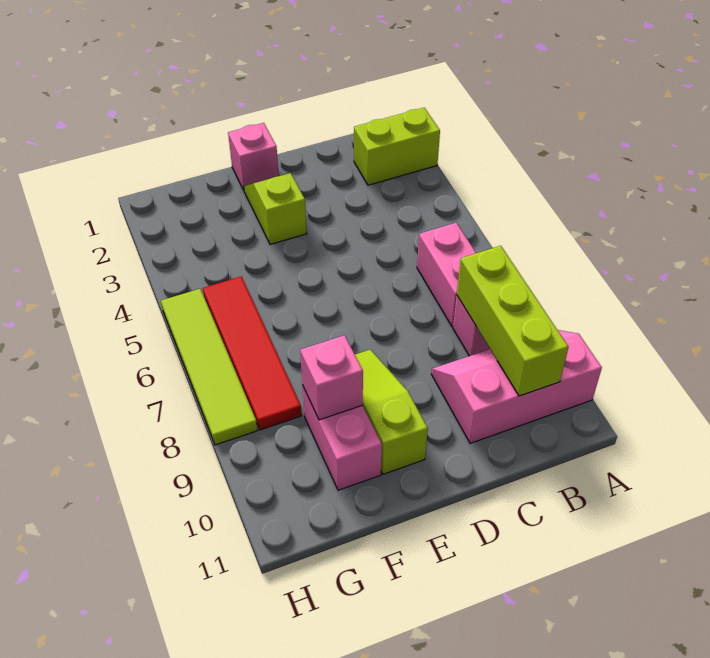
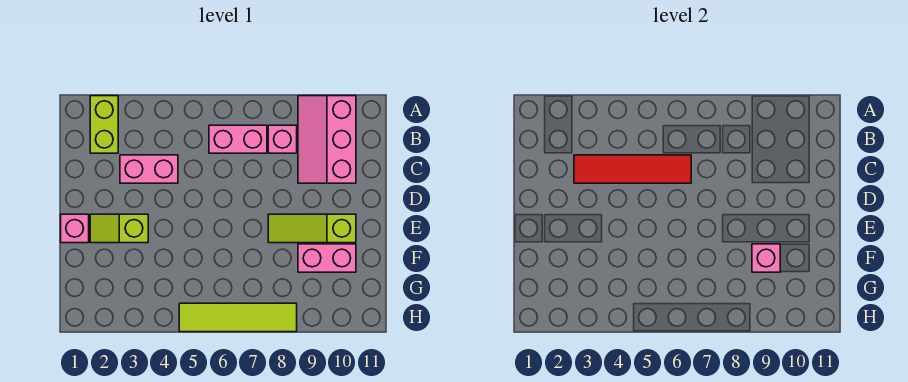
lime 1x3 brick [457,246,568,396] -> none
none -> pink 1x2 brick [120,155,178,183]
red 1x4 tile [203,276,302,430] -> red 1x4 tile moved to [574,155,691,183]

